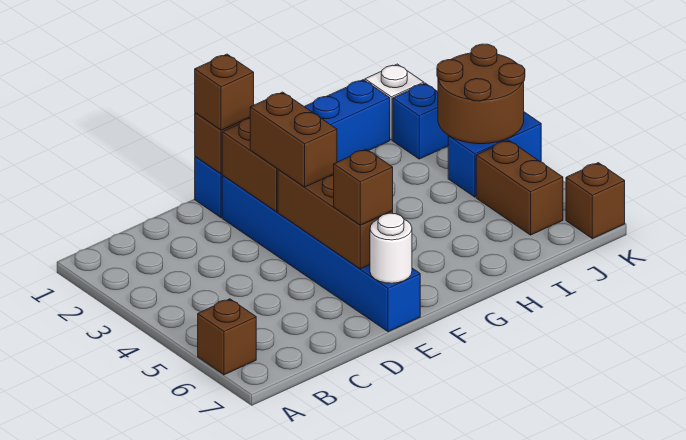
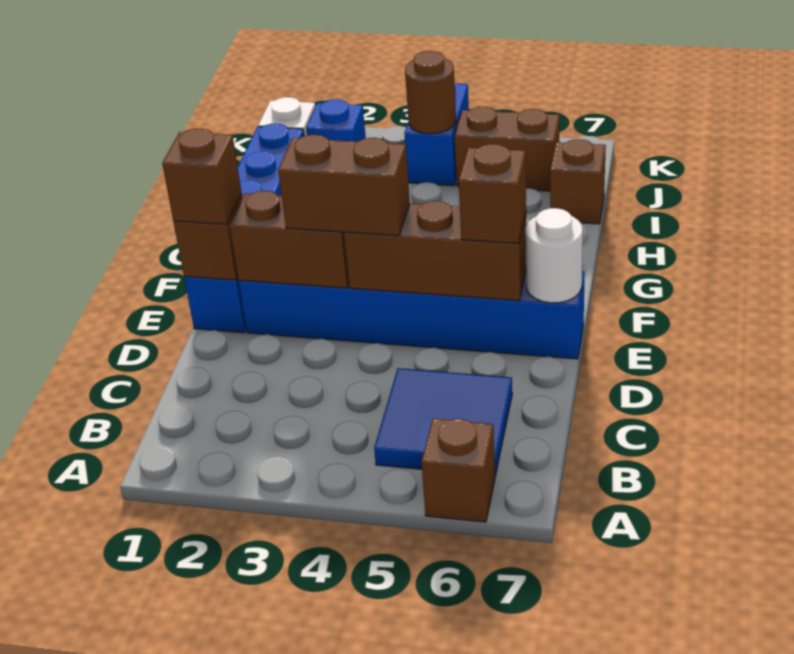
none -> blue 2x2 tile [374,368,512,476]
brown 2x2 round brick [437,44,525,144] -> brown 1x1 round brick [405,51,456,134]
brown 1x1 brick [566,163,625,239] -> brown 1x1 brick moved to [550,139,606,224]

